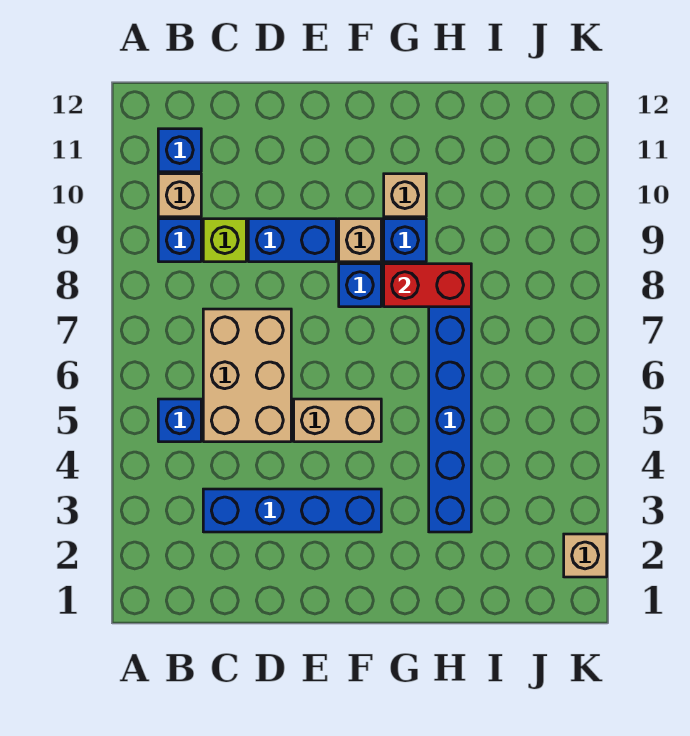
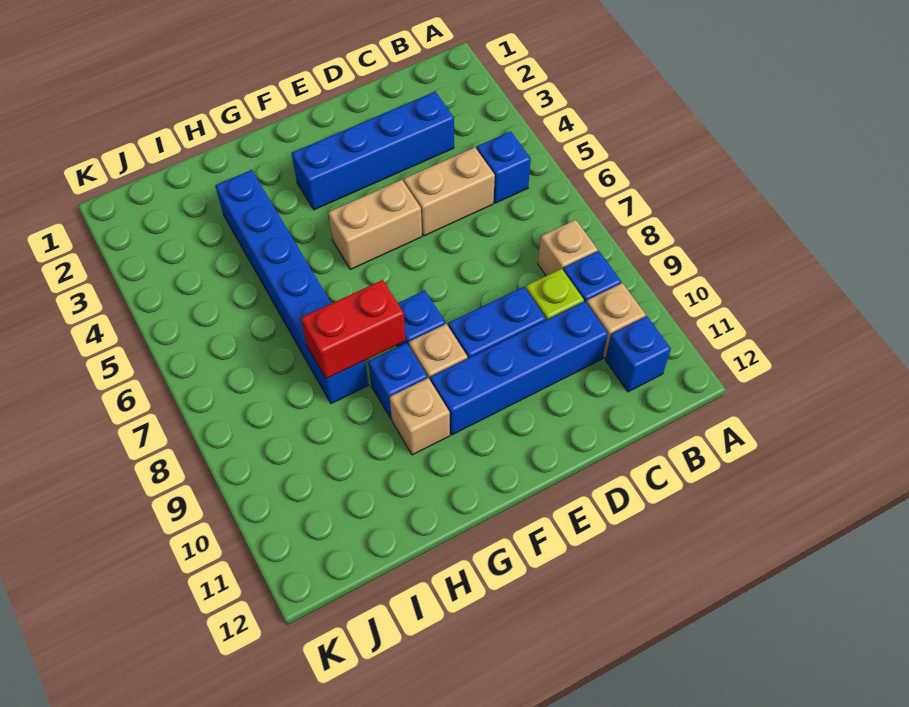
tan 2x3 brick [203,309,291,442] -> tan 1x2 brick [404,147,495,236]
none -> blue 1x4 brick [430,301,608,435]
tan 1x1 brick [564,534,607,577] -> tan 1x1 brick moved to [538,220,598,276]

